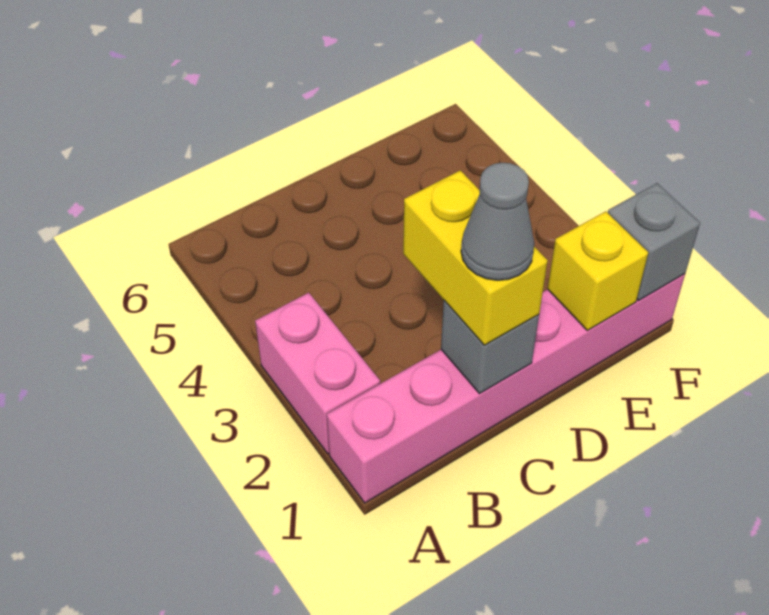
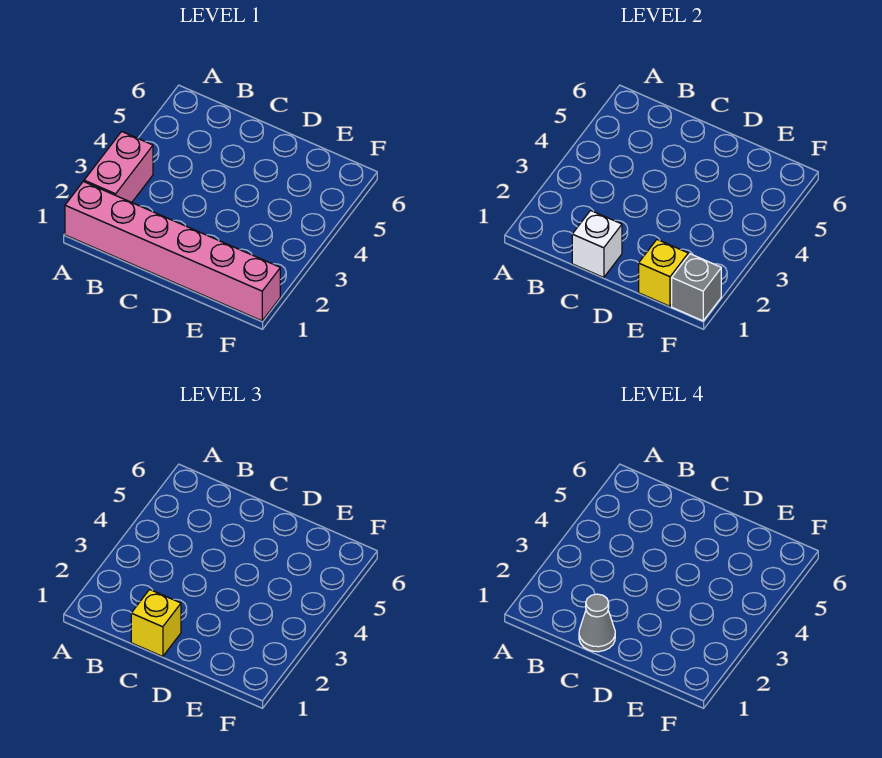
grey 1x1 brick [441,301,539,394] -> white 1x1 brick [572,210,622,278]
yellow 1x2 brick [403,170,548,345] -> yellow 1x1 brick [131,589,181,657]

